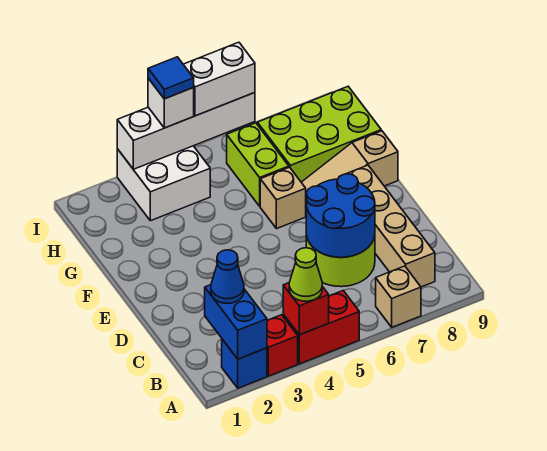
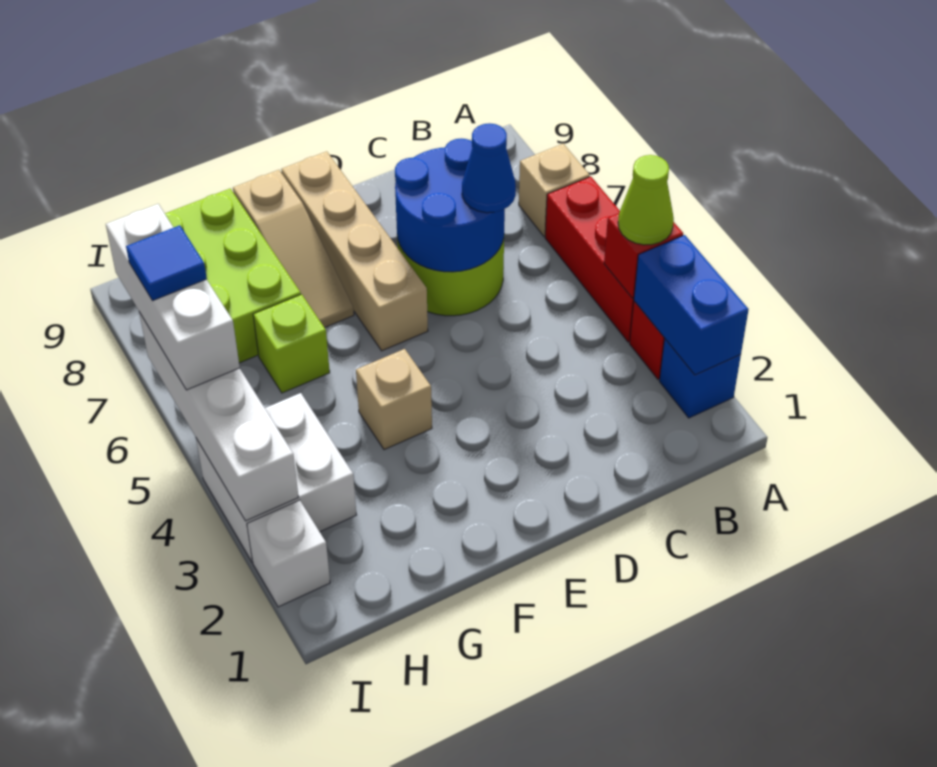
blue 1x2 brick [205,285,267,359] -> blue 1x2 brick turned to [634,235,749,375]
red 1x2 brick [283,291,359,364] -> red 1x3 brick [545,177,634,342]
blue 1x1 cone [211,250,244,303] -> blue 1x1 cone moved to [462,123,516,213]
tan 1x4 brick [339,165,435,287] -> tan 1x4 brick turned to [281,151,428,351]
tan 1x1 brick [260,167,306,229] -> tan 1x1 brick moved to [356,349,432,450]
lime 1x2 brick [227,123,289,206] -> lime 1x1 brick [253,294,330,393]
white 1x1 brick [148,78,194,128] -> white 1x1 brick moved to [247,500,330,607]
blue 1x1 tile [148,57,194,99] -> blue 1x1 tile moved to [126,225,207,301]
white 1x2 brick [183,42,255,116] -> white 1x3 brick [106,204,240,390]

